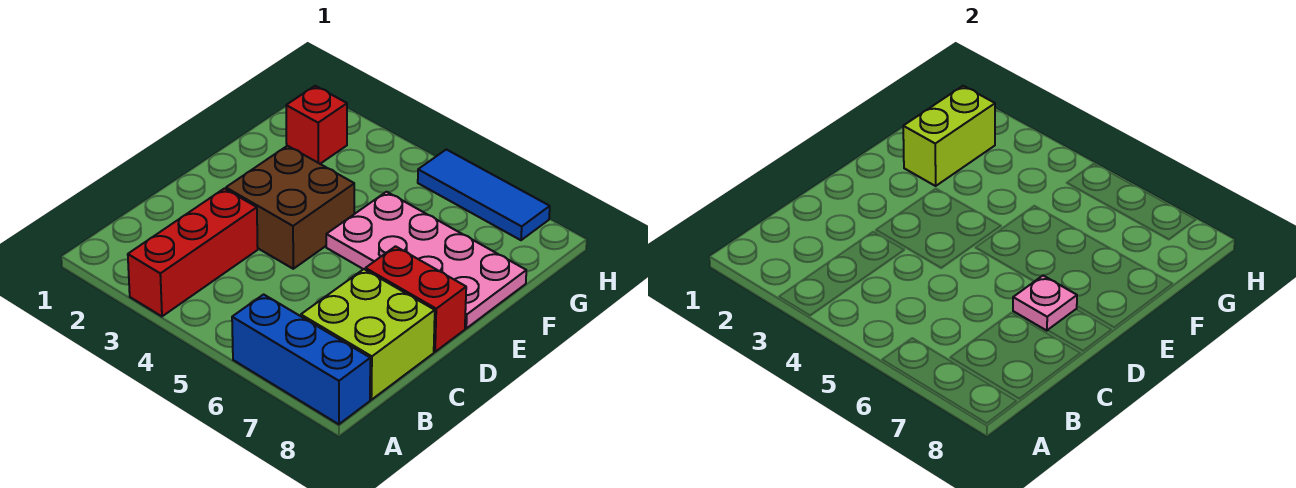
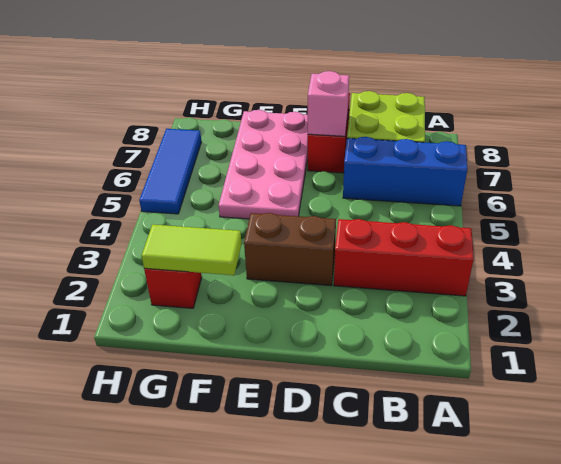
blue 1x3 brick [232,294,370,424] -> blue 1x3 brick turned to [343,137,467,206]
brown 2x2 brick [226,146,354,269] -> brown 1x2 brick [244,213,336,286]
pink 1x1 plate [1013,275,1077,331] -> pink 1x1 brick [308,71,349,136]
lime 1x2 brick [903,86,995,186] -> lime 1x2 tile [142,224,242,275]

